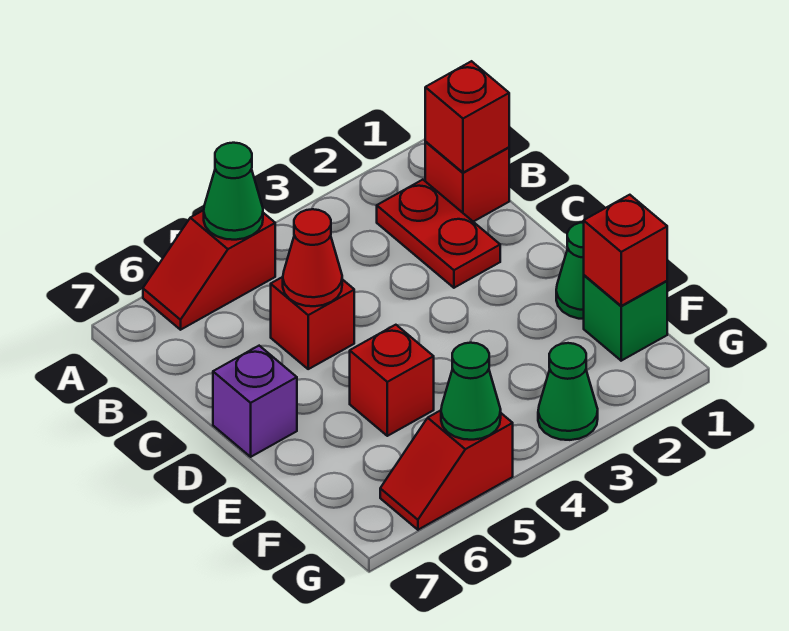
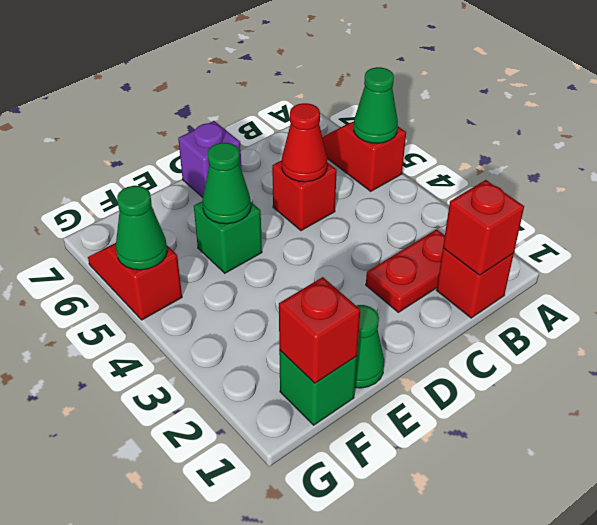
red 1x1 brick [350,325,434,436] -> green 1x1 brick [194,202,262,273]
green 1x1 cone [538,343,598,440] -> green 1x1 cone moved to [202,143,251,224]

